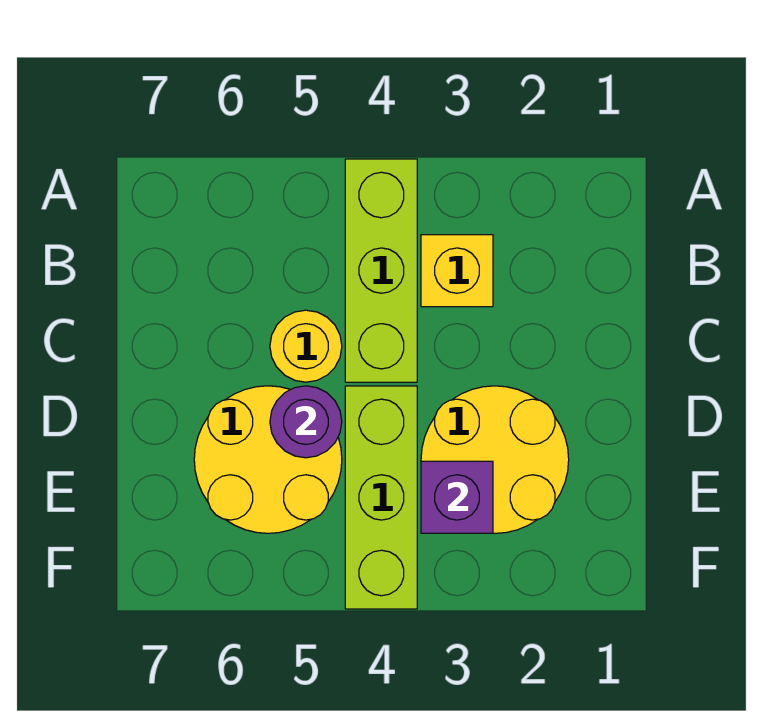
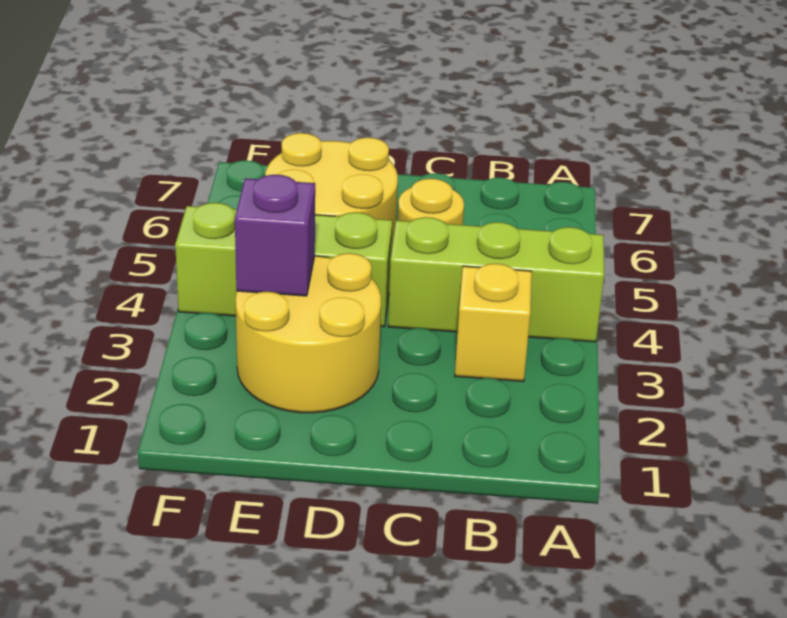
purple 1x1 round brick [270,386,342,458] -> none

